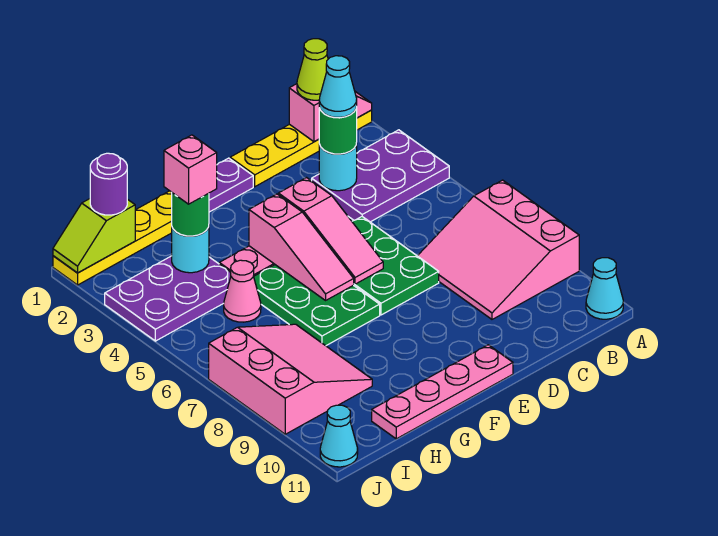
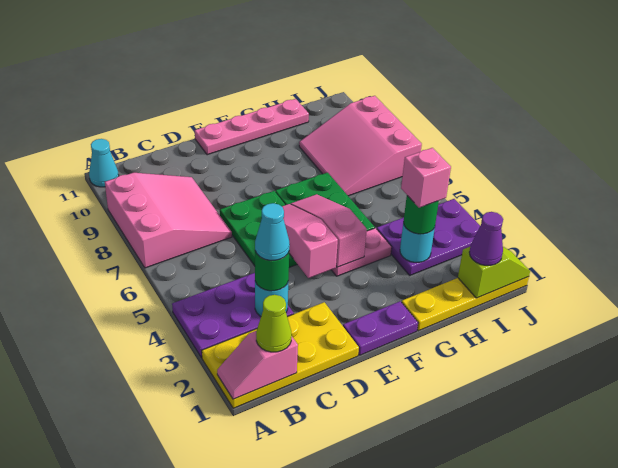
yellow 1x4 plate [230,110,372,187] -> yellow 2x4 plate [202,302,359,408]
pink 1x1 cone [224,260,261,322] -> none
purple 1x1 round brick [90,153,127,215] -> purple 1x1 cone [469,212,503,265]
cyan 1x1 cone [320,405,358,467] -> none

